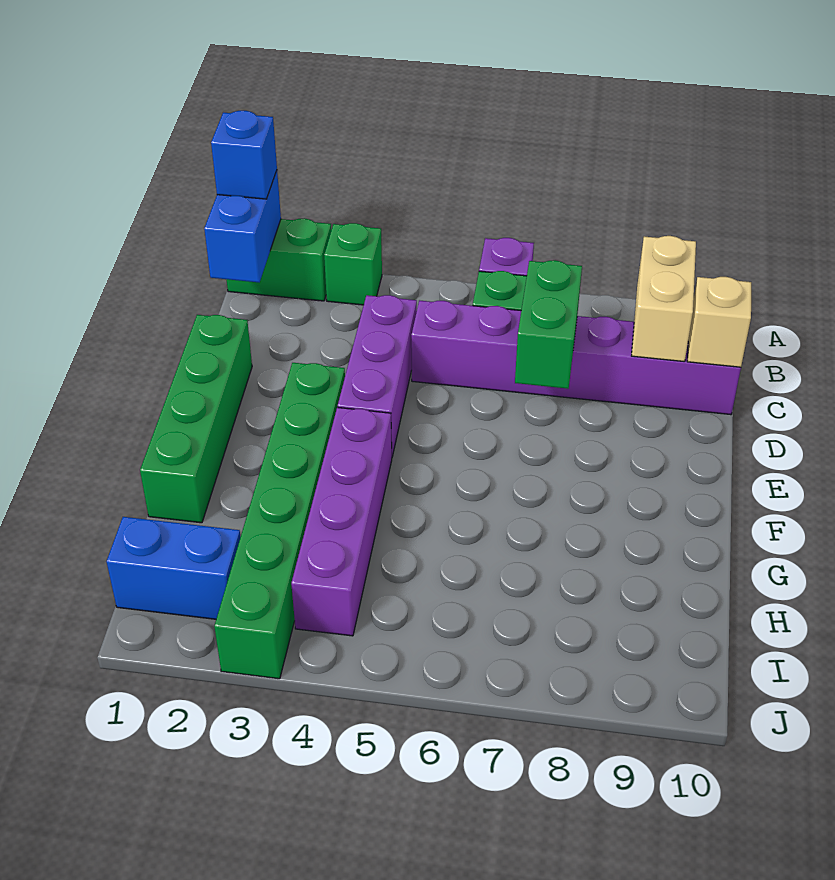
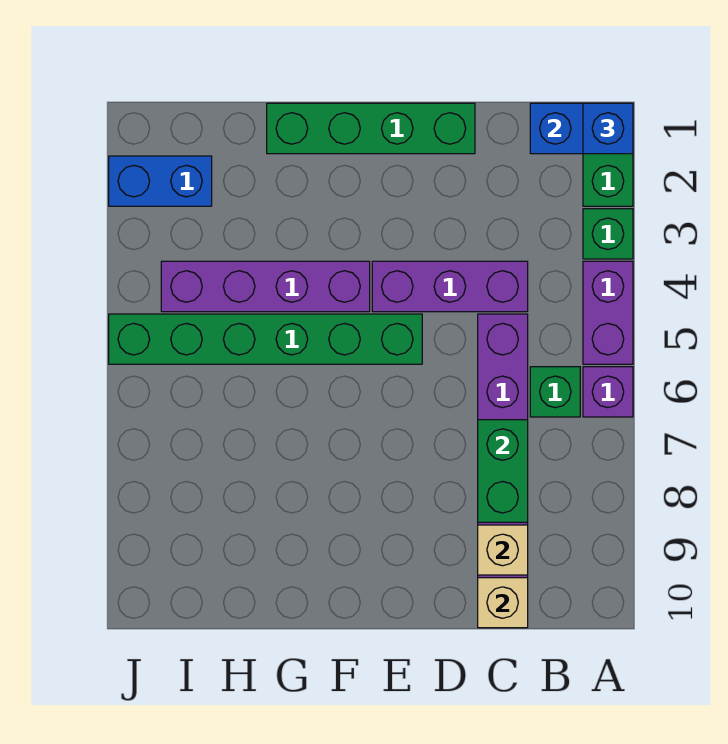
none -> purple 1x2 brick [583,261,633,364]
tan 1x2 brick [632,236,696,361] -> tan 1x1 brick [478,525,528,575]
green 1x2 brick [515,260,582,389] -> green 1x2 brick turned to [478,420,528,522]
green 1x6 brick [214,363,345,679] -> green 1x6 brick moved to [109,314,422,364]
blue 1x2 brick [107,517,241,619] -> blue 1x2 brick turned to [109,156,212,206]

